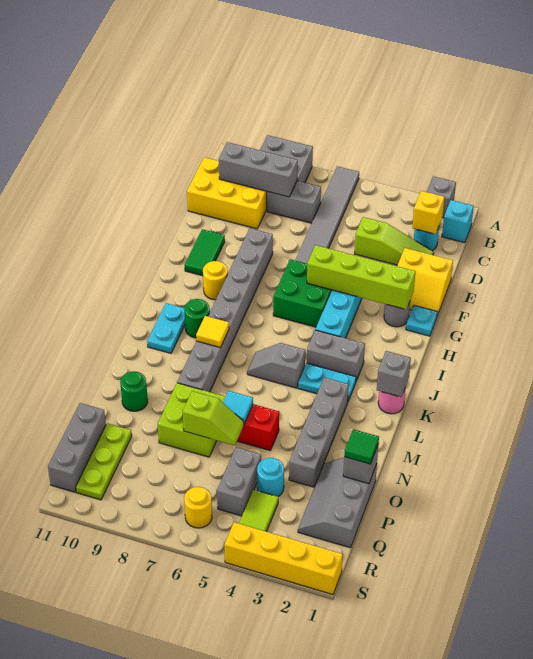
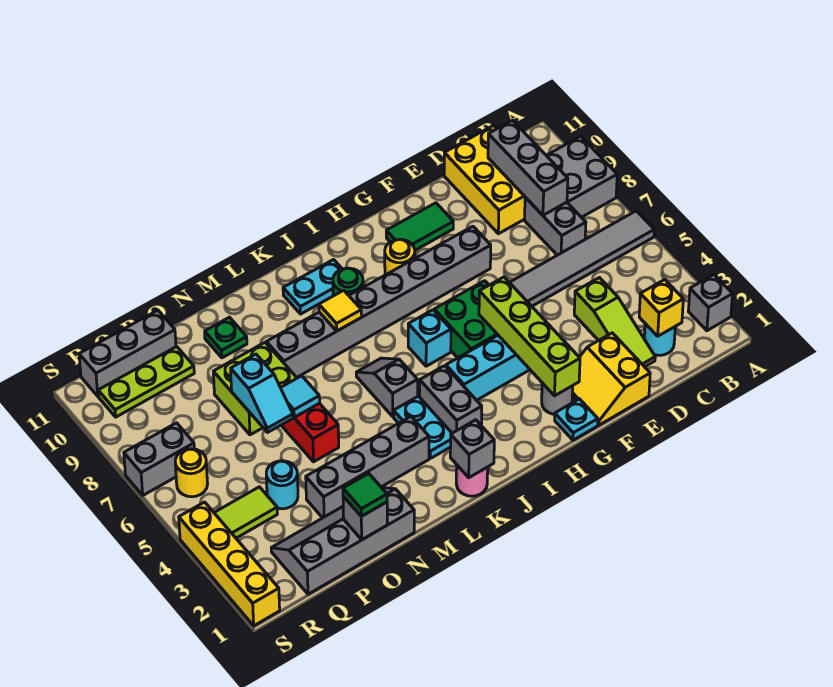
cyan 1x1 brick [442,200,474,243] -> cyan 1x1 brick moved to [408,310,451,366]
green 1x1 round brick [120,371,148,411] -> green 1x1 plate [205,317,247,358]
grey 2x3 slope [298,458,377,548] -> grey 2x4 slope [271,487,414,594]
lime 1x2 slope [183,391,244,445] -> cyan 1x2 slope [231,354,293,432]
grey 1x2 brick [217,447,261,516] -> grey 1x2 brick moved to [124,423,194,495]

